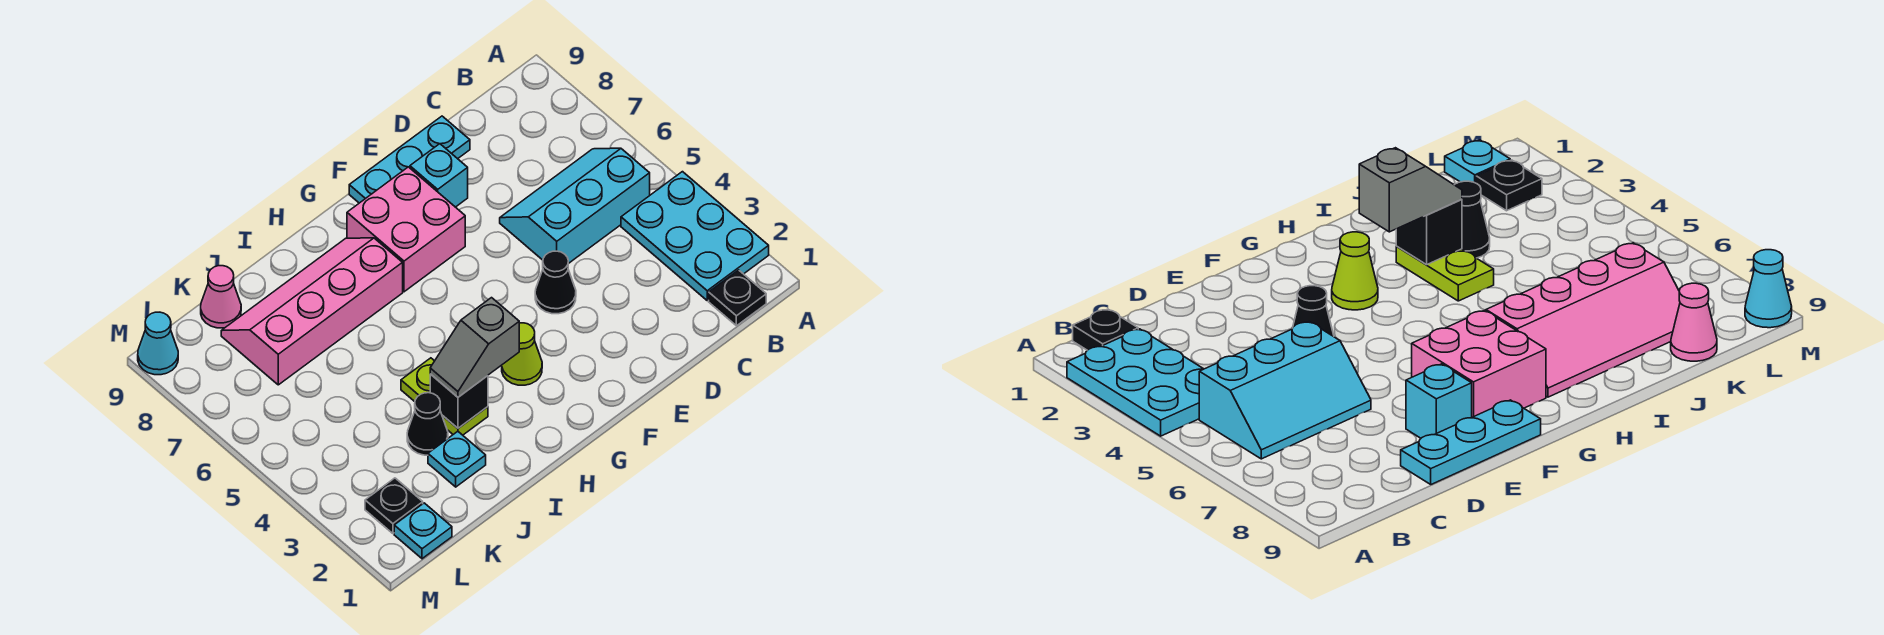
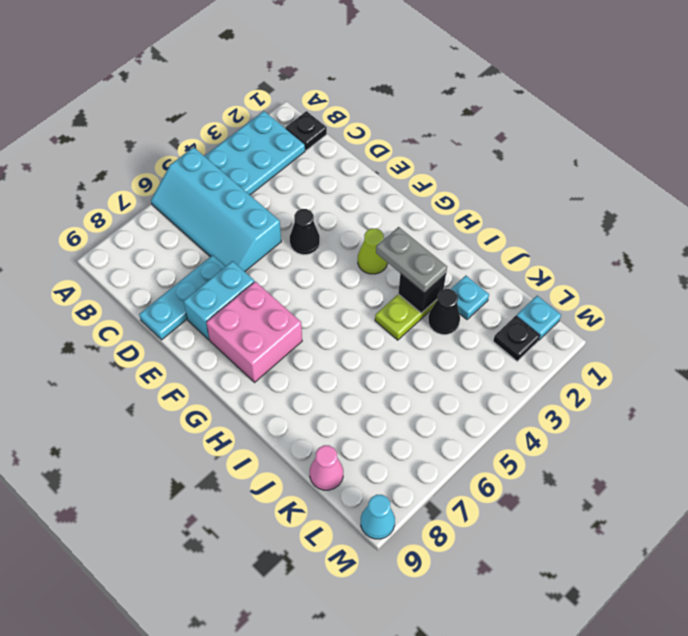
cyan 2x3 slope [500,148,650,264] -> cyan 2x4 slope [151,147,281,272]
cyan 1x3 plate [349,116,470,203] -> cyan 1x3 plate turned to [139,255,225,340]
cyan 1x1 brick [410,144,468,207] -> cyan 1x2 brick [184,261,254,340]
grey 1x2 slope [430,298,519,397] -> grey 1x2 plate [376,227,447,293]
pink 2x4 slope [221,238,403,385] -> none

